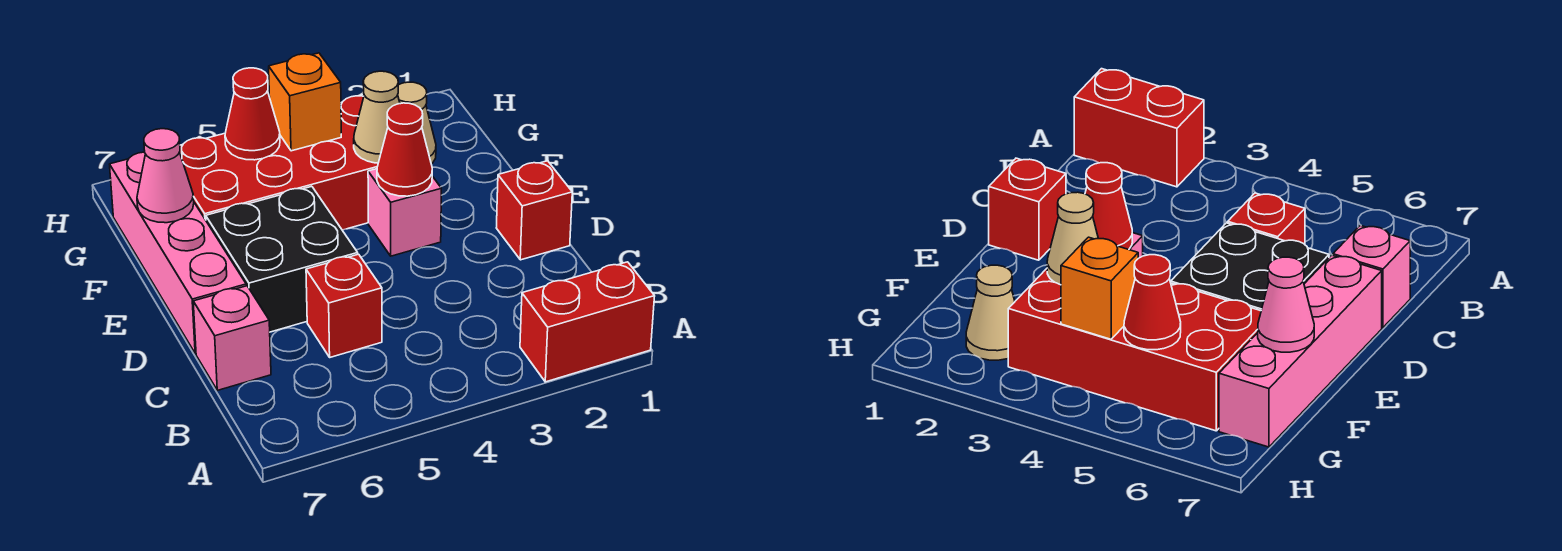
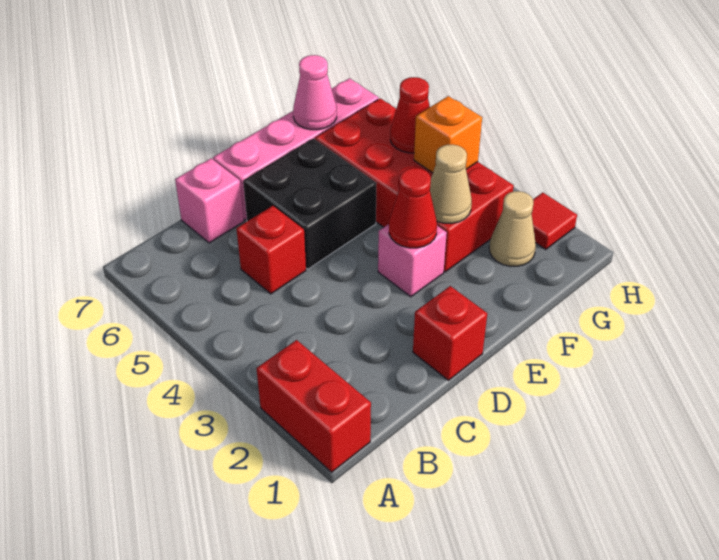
none -> red 1x1 tile [531,193,577,249]

